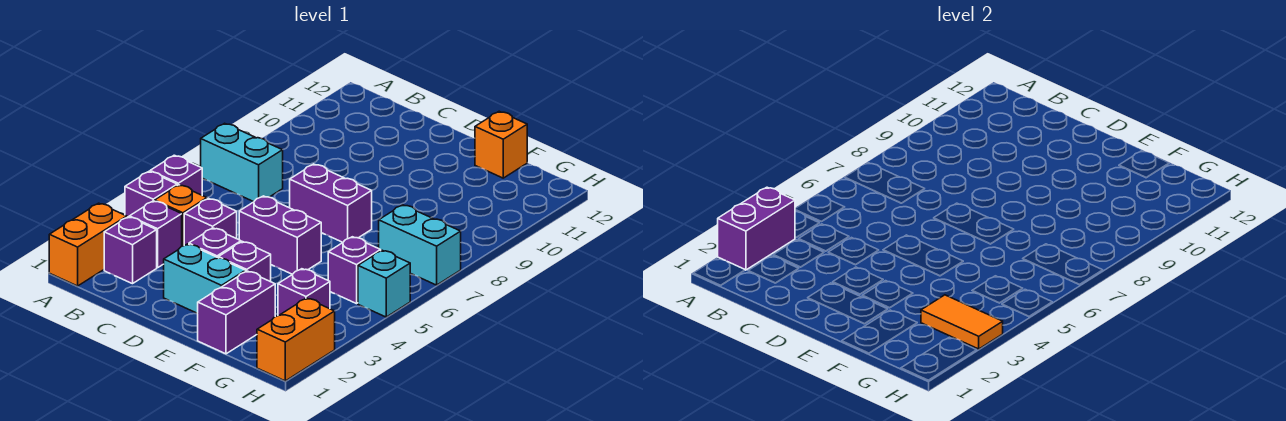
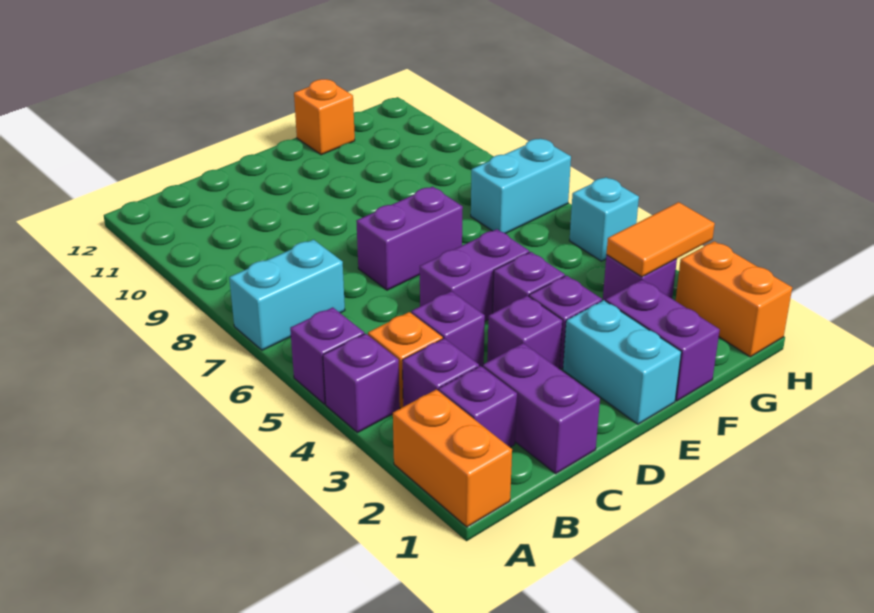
purple 1x2 brick [718,187,795,270] -> purple 1x2 brick moved to [483,343,600,474]
cyan 1x2 brick [164,244,246,314] -> cyan 1x2 brick turned to [563,300,681,424]
purple 1x1 brick [328,237,381,304] -> purple 1x1 brick moved to [493,252,565,313]

